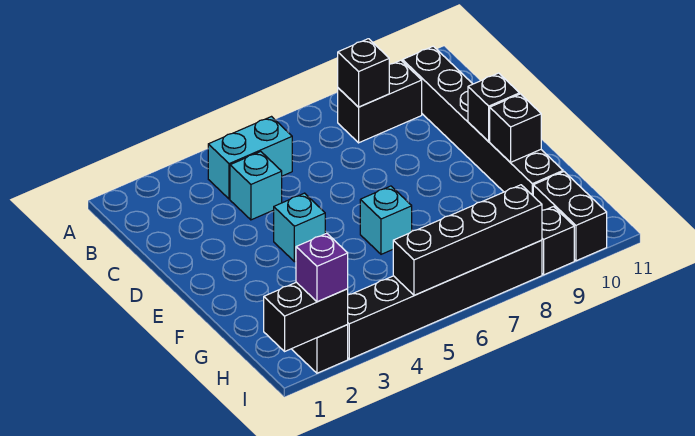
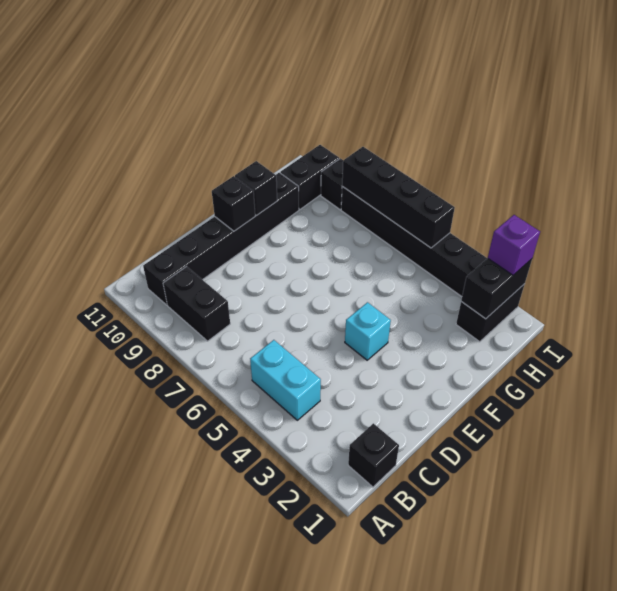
black 1x1 brick [338,39,389,107] -> black 1x1 brick moved to [348,423,399,487]
cyan 1x1 brick [230,152,282,220] -> none
cyan 1x1 brick [360,186,412,254] -> none
black 1x2 brick [264,282,348,351] -> black 1x2 brick turned to [461,258,532,319]

